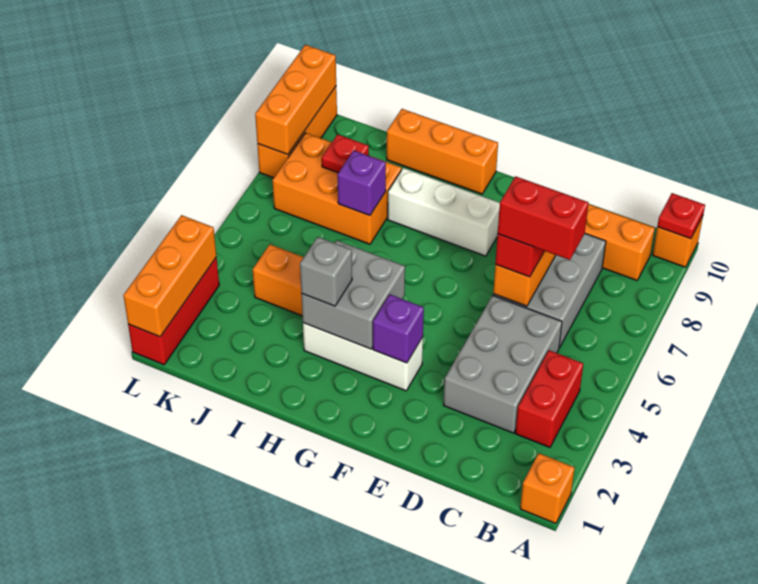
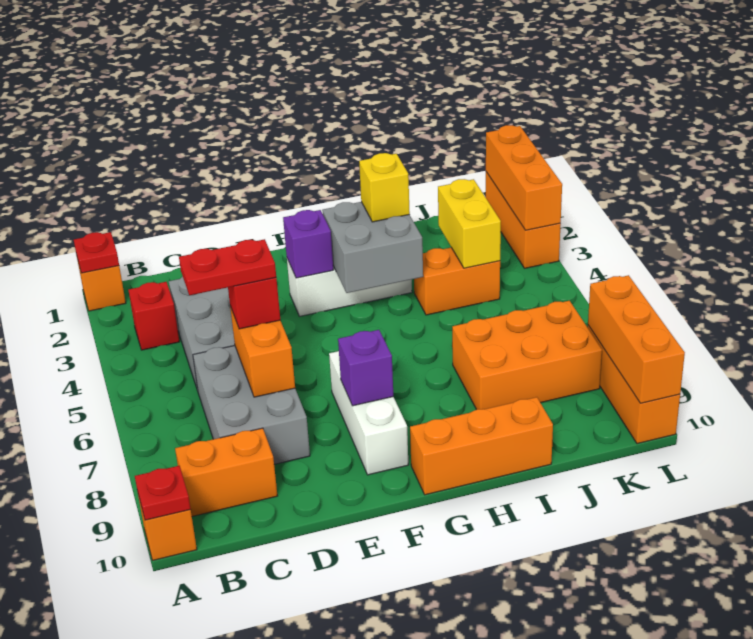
red 1x2 brick [515,350,583,447] -> red 1x1 brick [129,282,180,350]
red 1x2 brick [498,176,588,260] -> red 1x2 plate [179,239,276,295]
white 1x3 brick [388,168,500,256] -> white 1x3 brick turned to [329,351,408,475]
grey 1x1 brick [300,237,352,306] -> yellow 1x1 brick [359,153,410,222]
purple 1x1 brick [337,151,386,216] -> purple 1x1 brick moved to [338,330,394,406]
none -> yellow 1x2 brick [438,179,501,268]
red 1x1 plate [322,134,369,173] -> red 1x1 plate moved to [74,232,119,273]
red 1x3 brick [128,257,219,365] -> orange 1x3 brick [486,172,561,268]

